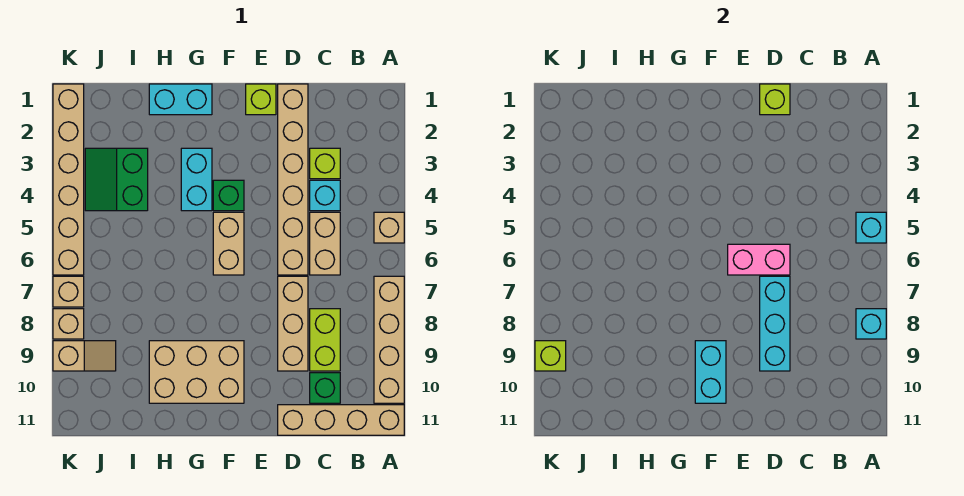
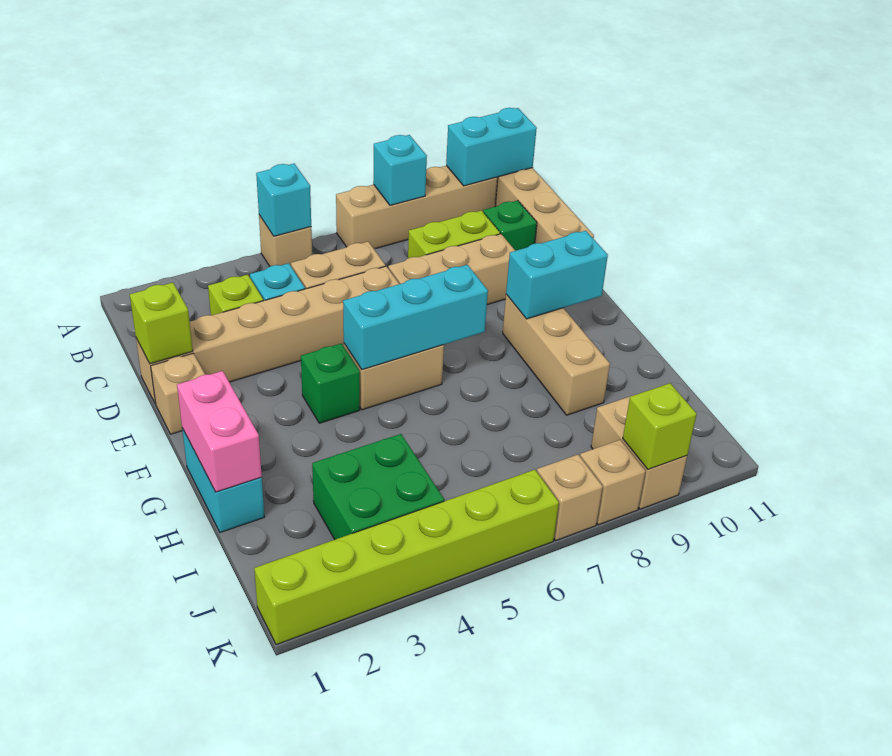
pink 1x2 brick [728,244,790,275] -> pink 1x2 brick moved to [177,371,262,492]
cyan 1x3 brick [760,276,790,371] -> cyan 1x3 brick moved to [343,265,488,370]
lime 1x1 brick [246,84,276,115] -> tan 1x1 brick [151,353,205,434]
tan 2x3 brick [149,341,244,403] -> tan 1x3 brick [503,294,610,415]
cyan 1x2 brick [181,148,212,211] -> cyan 1x2 brick moved to [446,108,537,186]
green 2x2 slope [85,148,148,211] -> green 2x2 brick [312,434,444,539]
tan 1x2 slope [53,341,116,371] -> tan 1x2 brick [591,396,687,509]
tan 1x6 brick [53,84,84,275] -> lime 1x6 brick [254,470,559,645]

